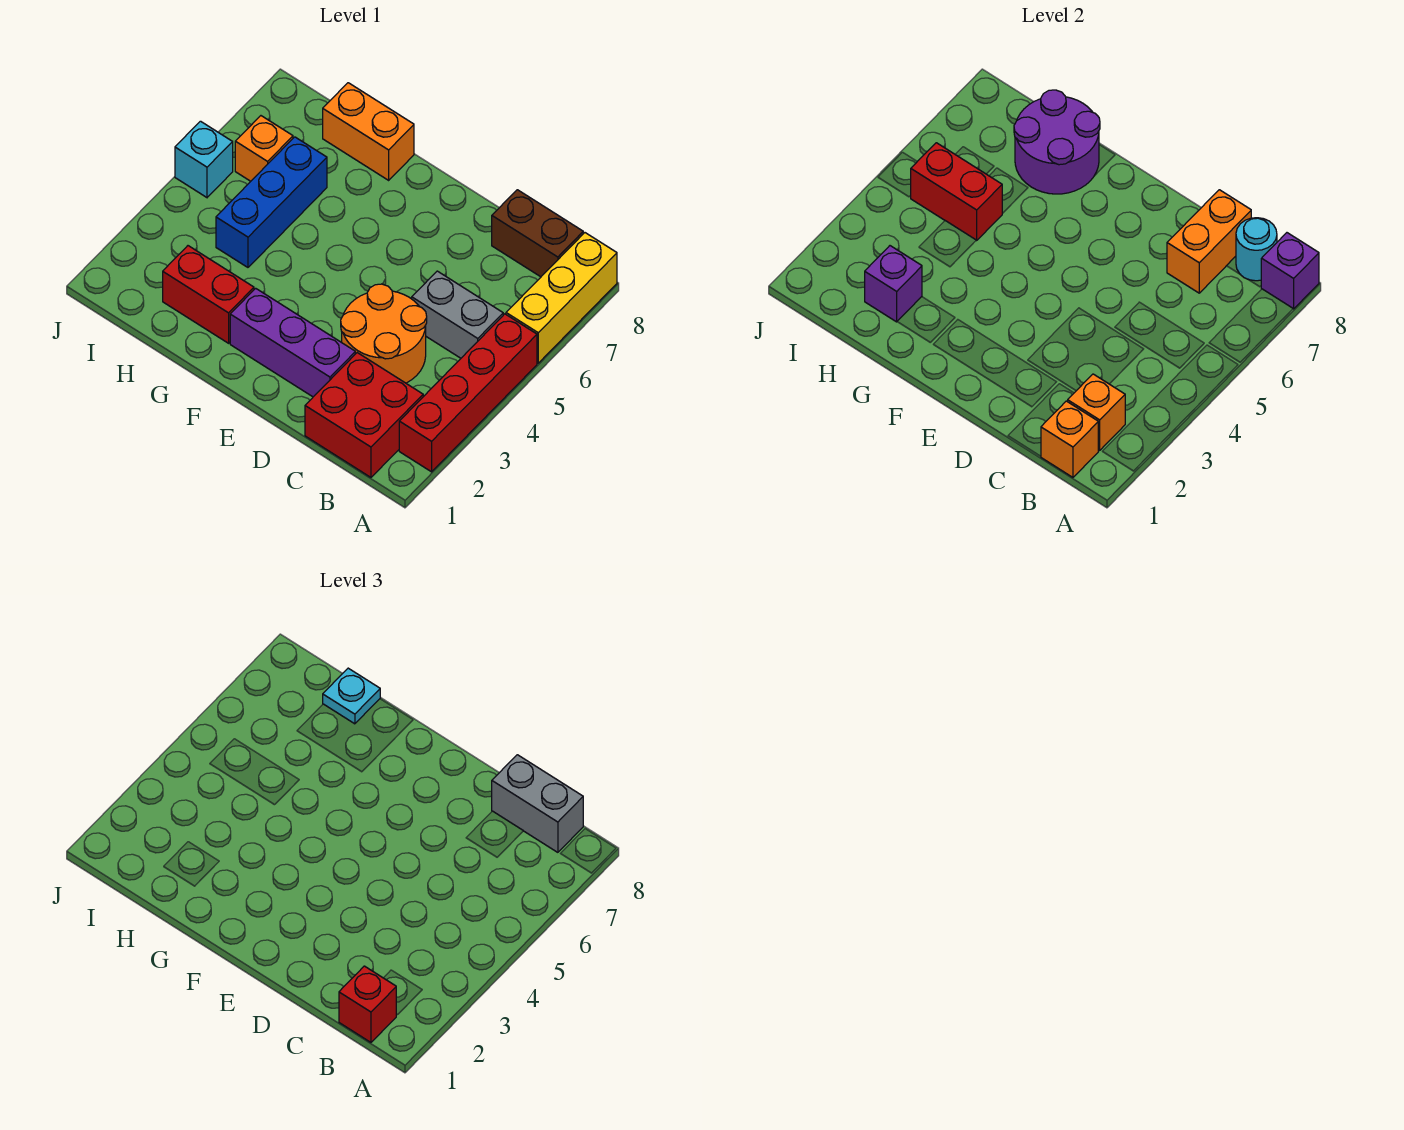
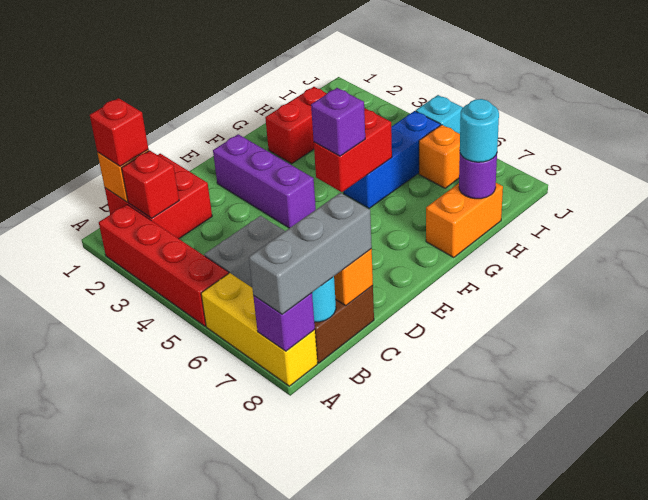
orange 1x1 brick [1068,374,1125,450] -> red 1x1 brick [122,150,179,218]
grey 1x2 brick [492,755,583,852] -> grey 1x3 brick [249,193,372,314]
orange 2x2 round brick [341,284,427,383] -> none
purple 1x3 brick [230,288,355,397] -> purple 1x3 brick turned to [213,134,316,228]
purple 2x2 round brick [1014,90,1100,194] -> purple 1x1 round brick [459,154,497,199]
purple 1x1 brick [865,246,922,322] -> purple 1x1 brick moved to [311,88,365,156]
blue 1x3 brick [216,137,327,267] -> blue 1x3 brick turned to [344,111,440,208]
red 1x2 brick [910,143,1002,240] -> red 1x2 brick moved to [314,108,392,192]
cyan 1x1 plate [323,668,380,724] -> cyan 1x1 round brick [460,99,499,162]

